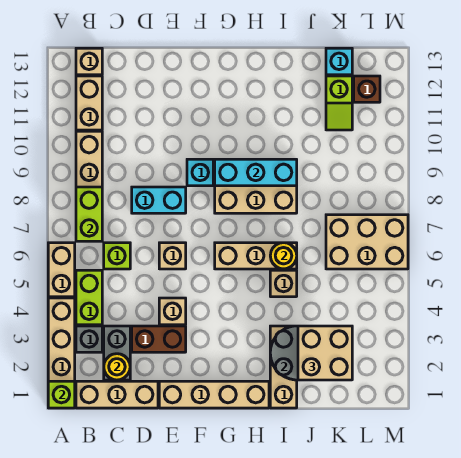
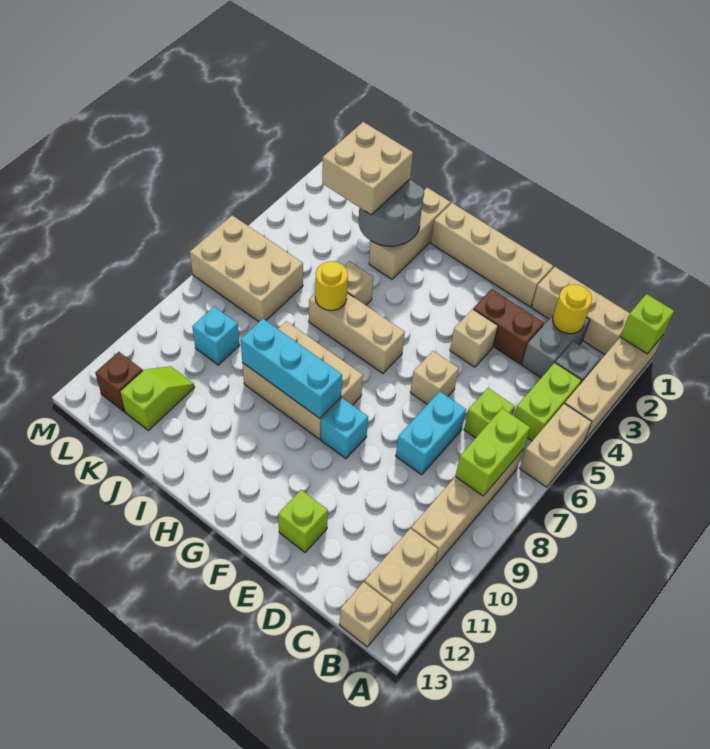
cyan 1x2 brick [132,187,186,213] -> cyan 1x2 brick turned to [396,391,466,475]
none -> lime 1x1 brick [278,490,328,552]
cyan 1x1 brick [326,48,352,75] -> cyan 1x1 brick moved to [192,307,240,365]

